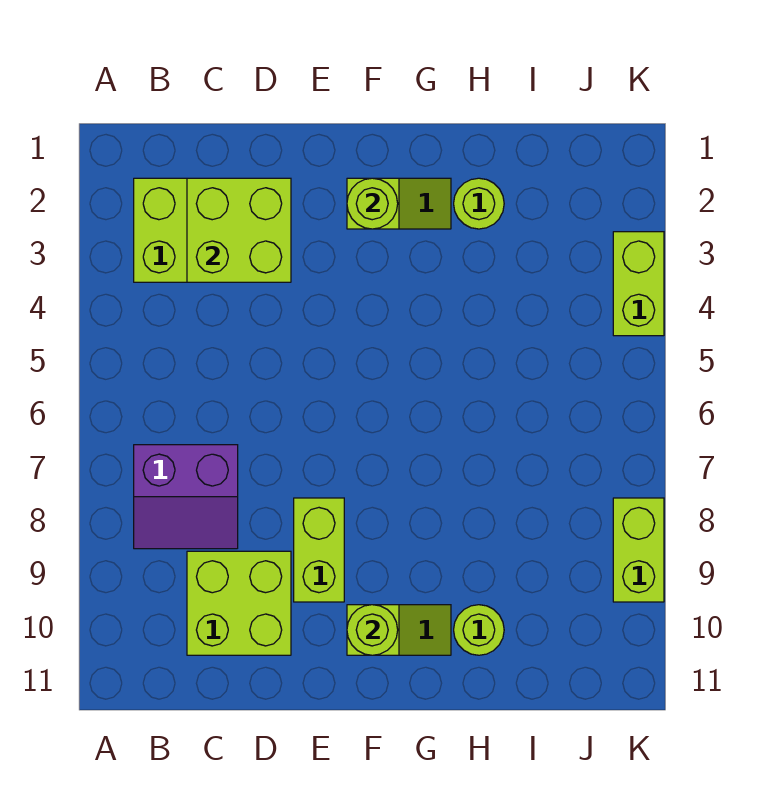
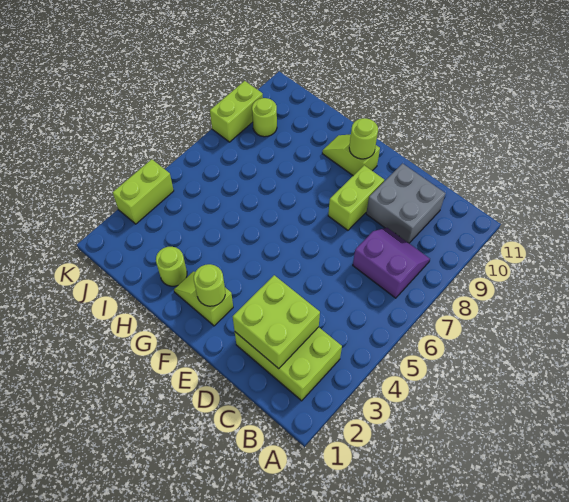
lime 2x2 brick [187,551,291,655] -> grey 2x2 brick [366,164,445,243]
lime 1x1 round brick [454,605,504,655] -> lime 1x1 round brick moved to [252,98,277,137]

